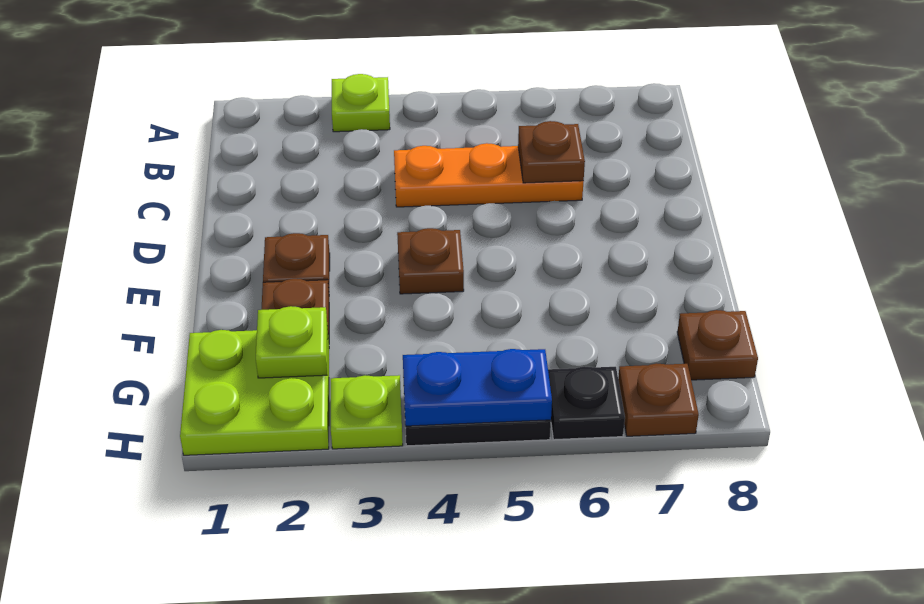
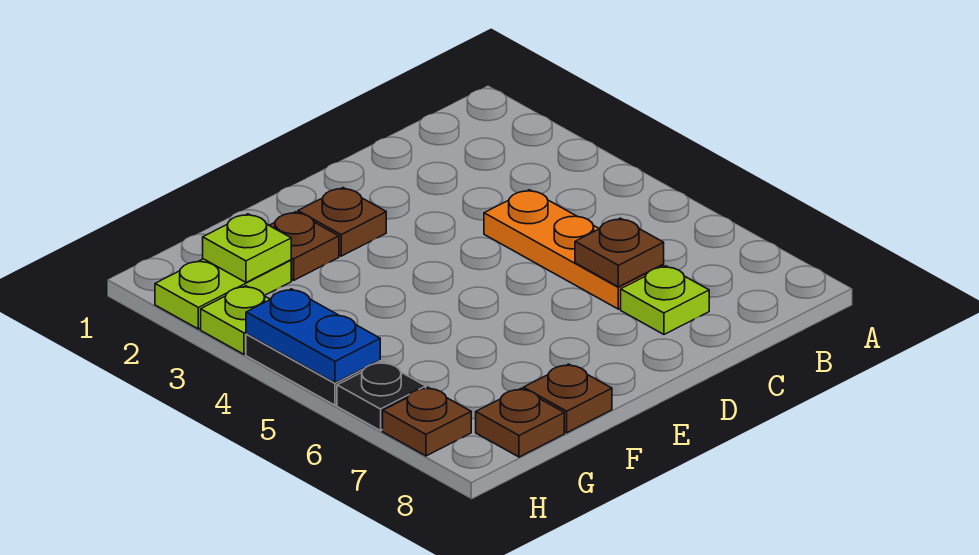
lime 1x1 plate [332,74,390,132] -> lime 1x1 plate moved to [621,266,709,334]
brown 1x1 plate [397,228,464,294] -> brown 1x1 plate moved to [523,364,612,433]
lime 2x2 plate [180,330,329,455] -> lime 1x2 plate [155,259,291,329]

